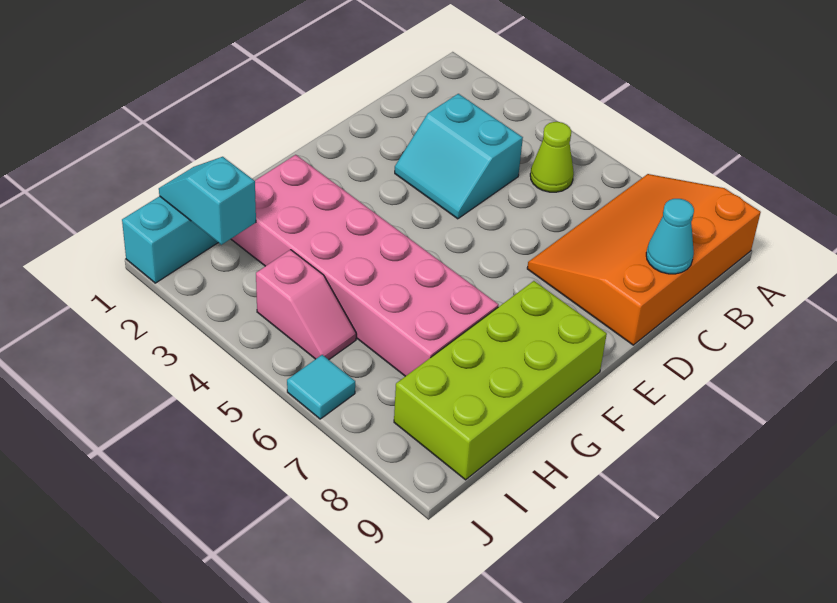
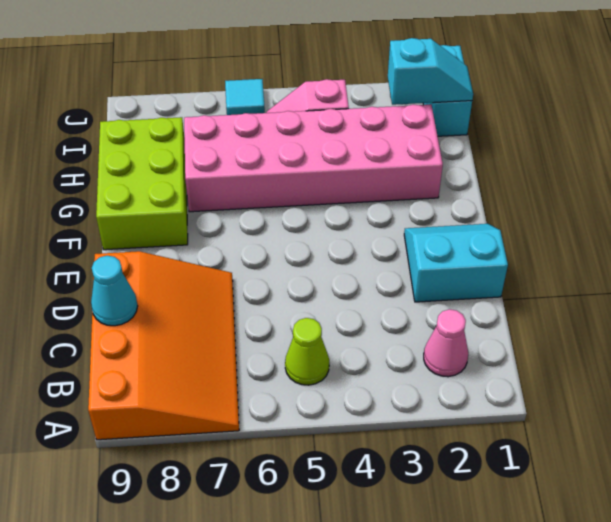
none -> pink 1x1 cone [424,309,468,377]
cyan 2x2 slope [395,94,523,219] -> cyan 2x2 slope moved to [404,224,508,302]
lime 2x4 brick [394,281,607,480] -> lime 2x3 brick [96,117,188,250]

